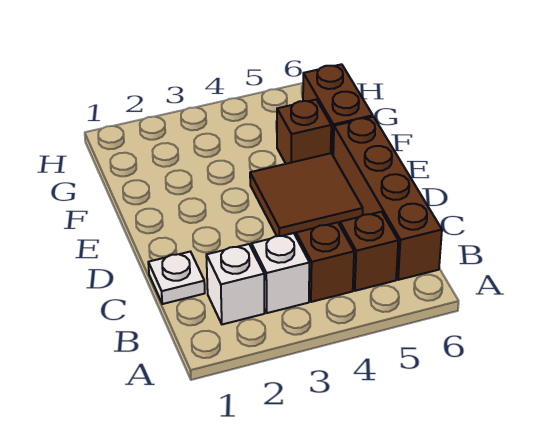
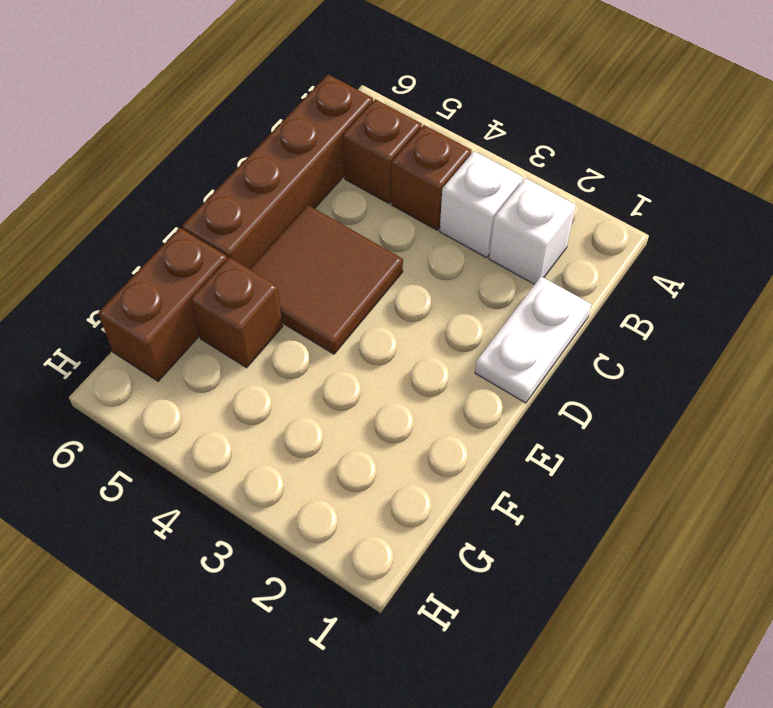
white 1x1 plate [148,252,205,304] -> white 1x2 plate [475,277,591,403]

